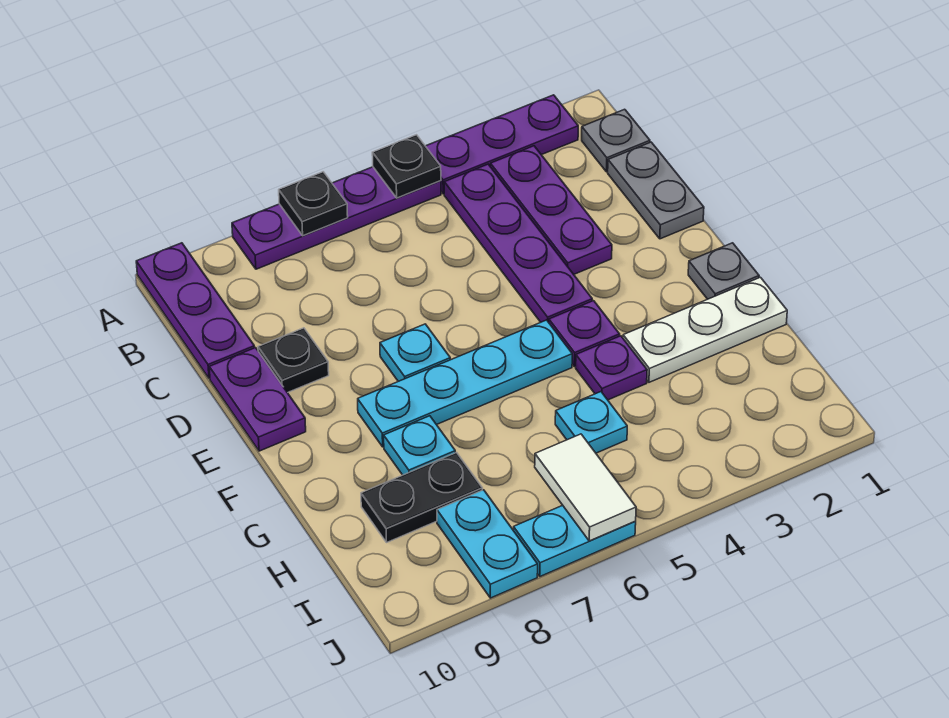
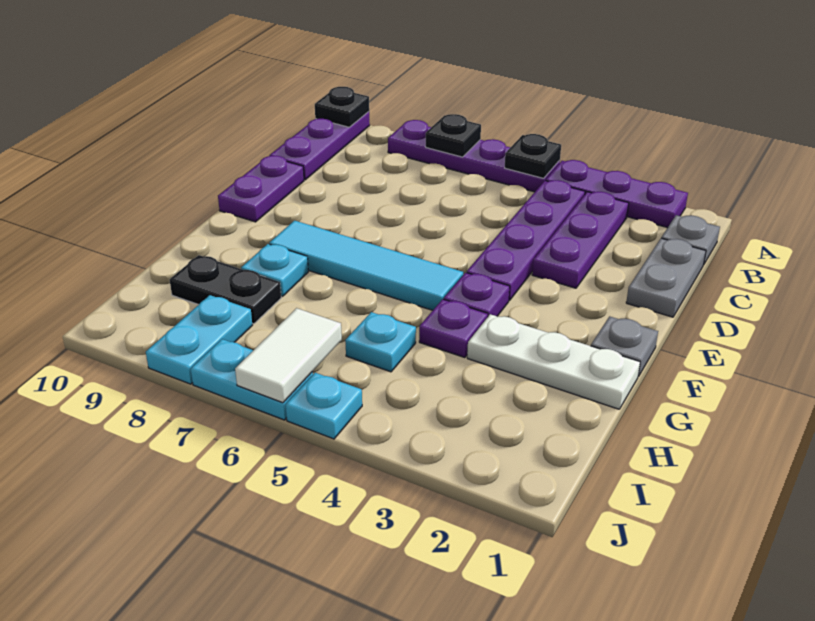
black 1x1 plate [258,328,329,393] -> black 1x1 plate moved to [315,87,369,127]
cyan 1x1 plate [380,324,450,381] -> cyan 1x1 plate moved to [286,373,362,439]
cyan 1x4 plate [358,320,572,447] -> cyan 1x4 tile [269,221,463,310]

